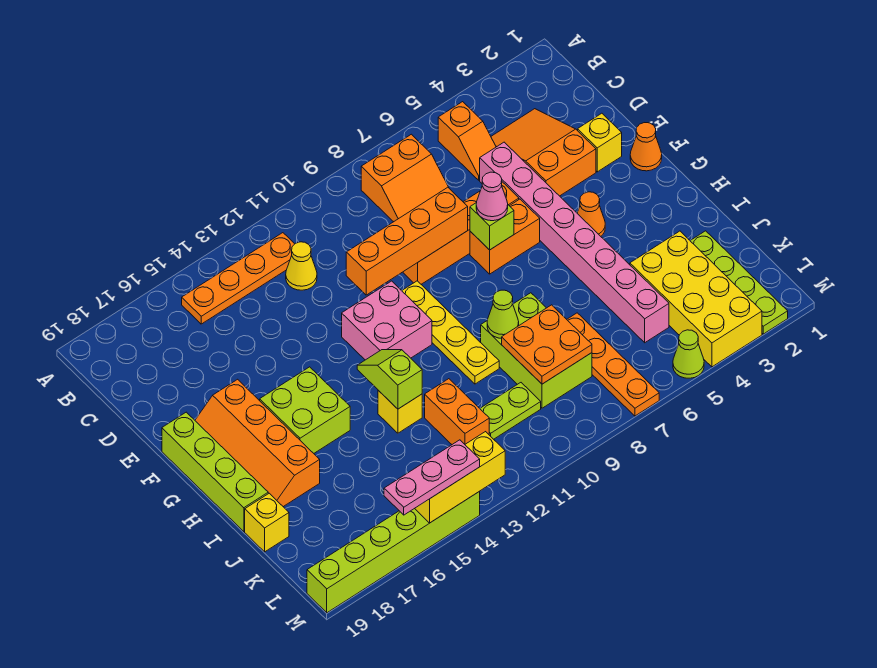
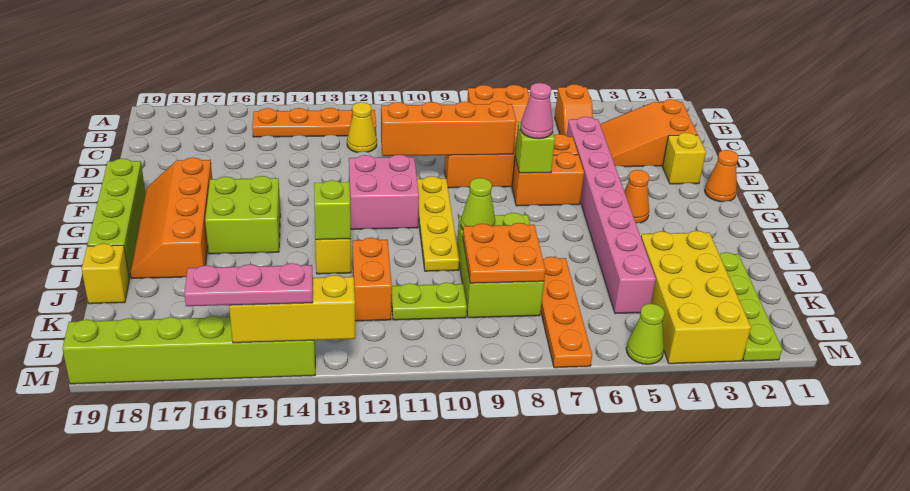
orange 2x3 slope [491,109,596,196] -> orange 2x3 slope turned to [600,99,698,167]

